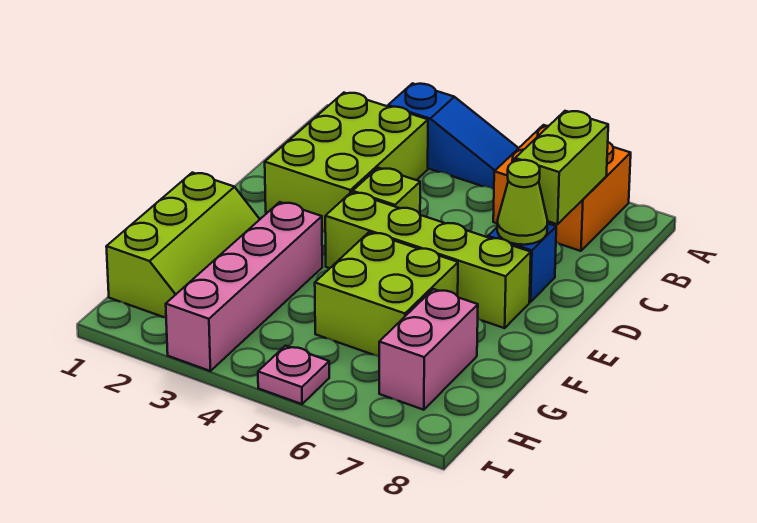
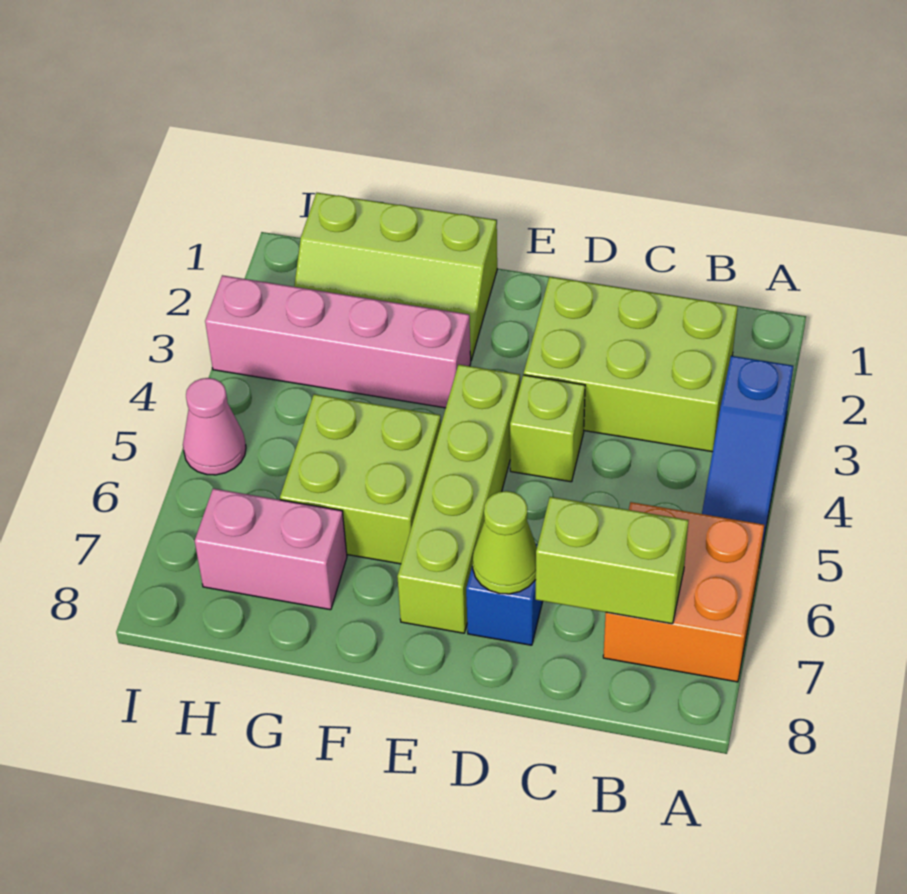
pink 1x1 plate [258,346,329,404] -> pink 1x1 cone [183,378,246,475]

